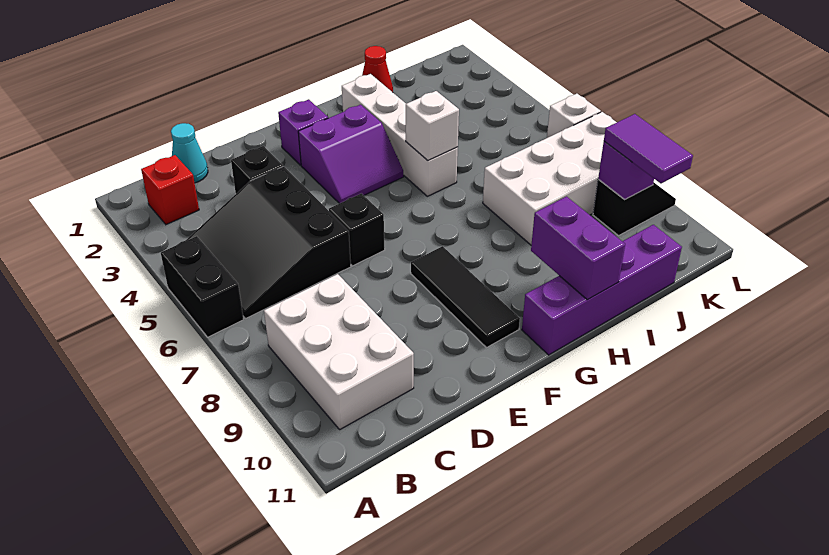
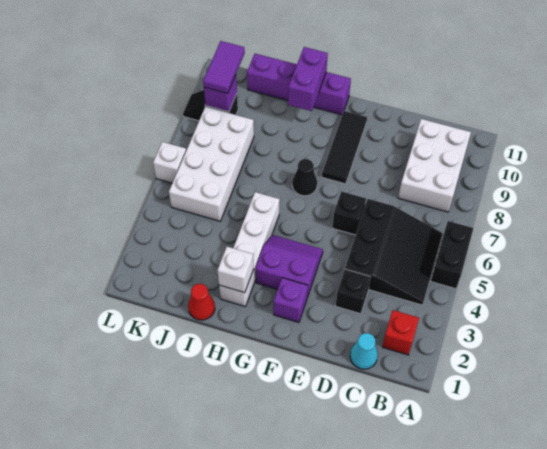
none -> black 1x1 cone [292,159,317,196]
white 1x1 brick [406,91,459,161] -> white 1x1 brick moved to [217,247,253,293]
white 2x4 brick [483,112,617,245] -> white 2x4 brick turned to [169,107,254,221]

